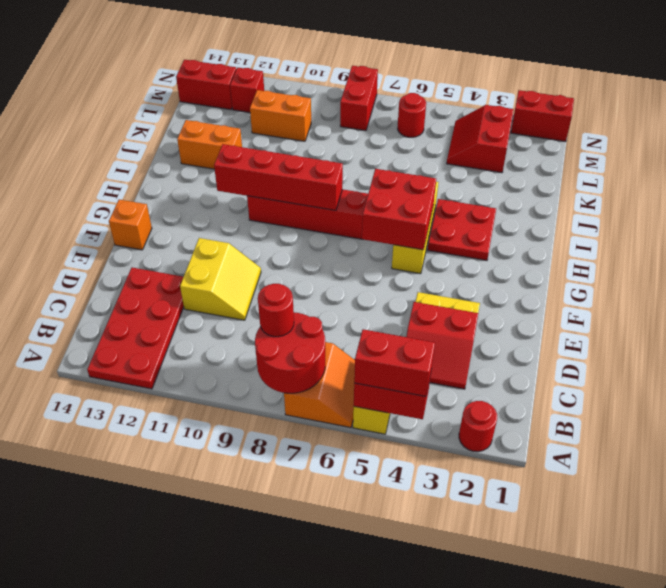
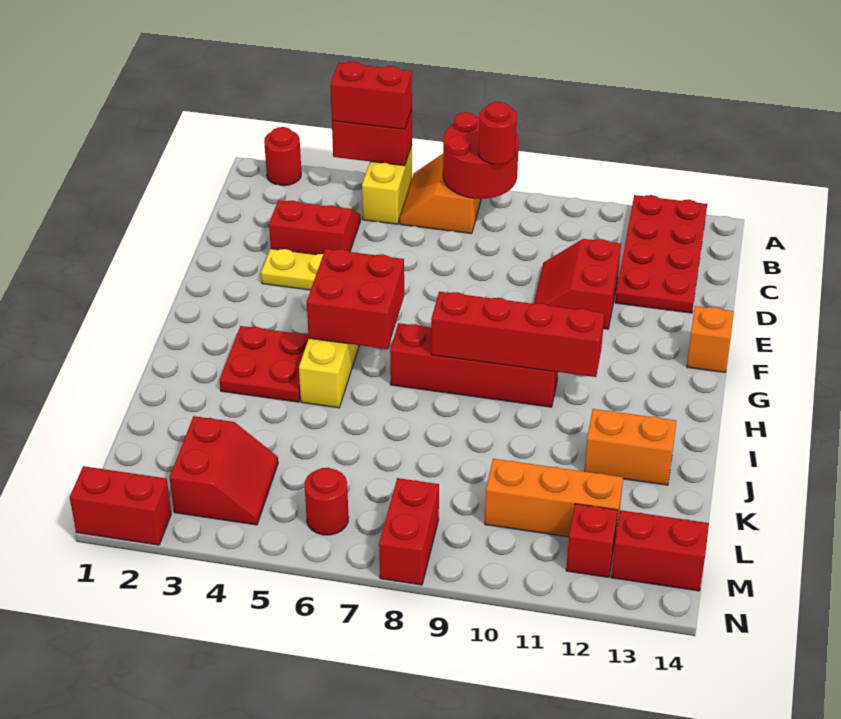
yellow 2x2 slope [180,238,261,320] -> red 2x2 slope [534,239,621,329]
orange 1x2 brick [250,90,311,141] -> orange 1x3 brick [485,459,623,543]

